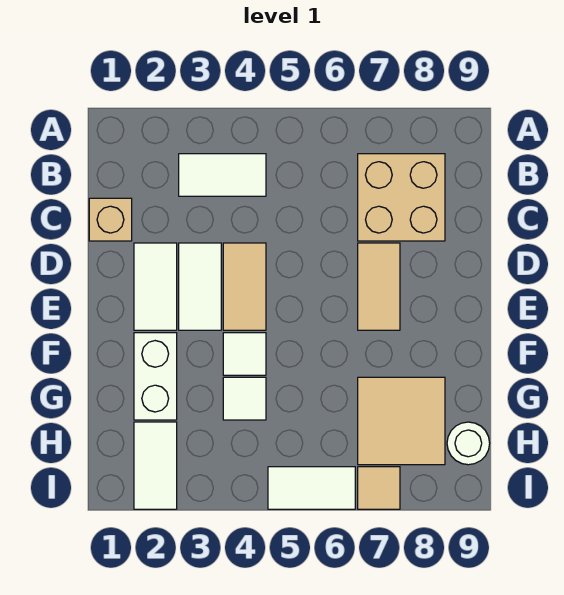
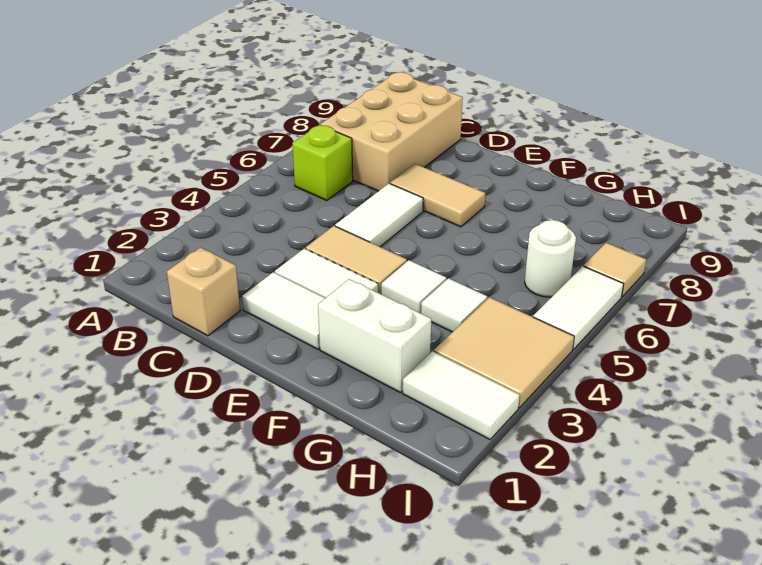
white 1x2 tile [179,154,266,196] -> white 1x2 tile moved to [335,183,423,247]
none -> lime 1x1 brick [292,125,353,200]
tan 2x2 brick [358,154,445,241] -> tan 2x3 brick [320,72,463,191]
tan 2x2 tile [358,377,445,465] -> tan 2x2 tile moved to [434,297,574,408]
white 1x1 round brick [447,422,490,465] -> white 1x1 round brick moved to [525,220,576,297]

